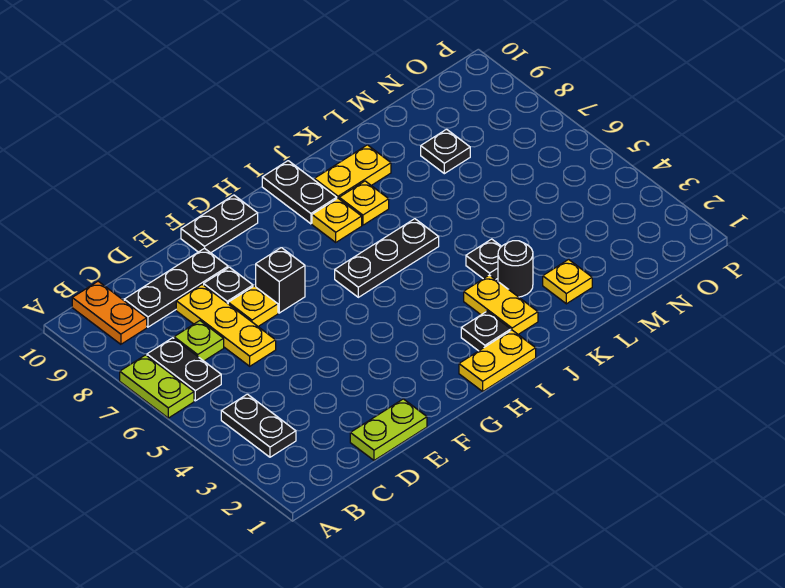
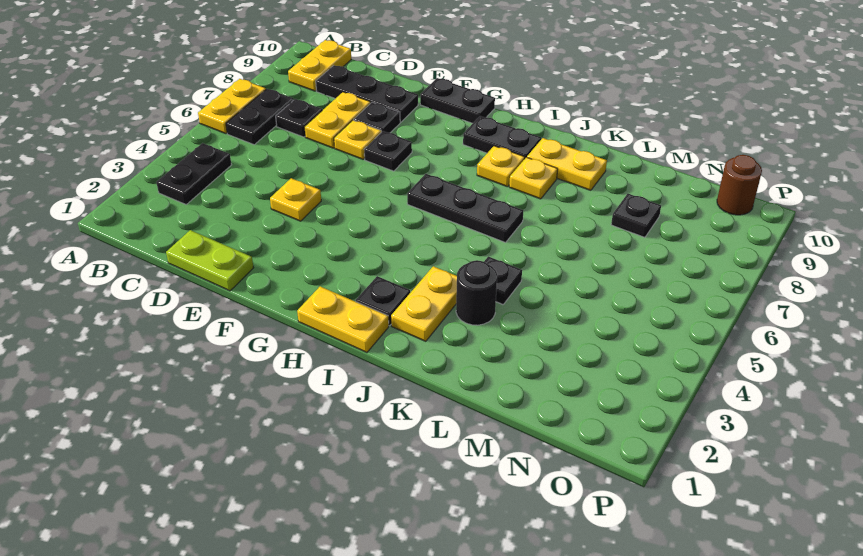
lime 1x2 plate [120,355,194,418] -> yellow 1x2 plate [198,79,266,134]
orange 1x2 plate [72,281,147,344] -> yellow 1x2 plate [288,40,351,91]
lime 1x1 plate [174,321,224,361] -> black 1x1 plate [276,99,322,137]
yellow 1x3 plate [176,285,276,366] -> yellow 1x2 plate [305,92,371,148]
black 1x1 brick [256,248,305,313] -> black 1x1 plate [364,131,412,171]
black 1x2 plate [262,161,337,224] -> black 1x2 plate turned to [463,116,541,158]
yellow 1x1 plate [543,260,592,304] -> yellow 1x1 plate moved to [270,178,321,221]
none -> brown 1x1 round brick [717,155,762,215]

